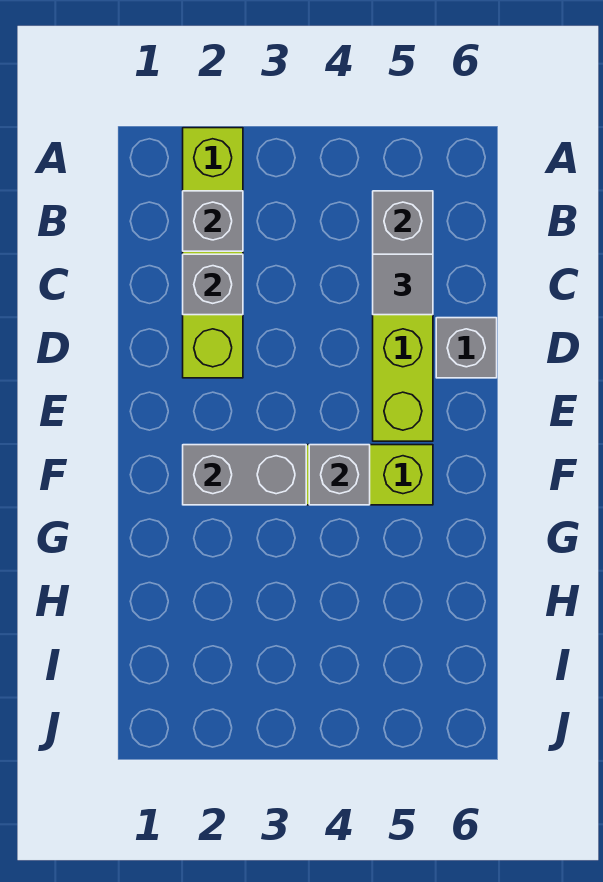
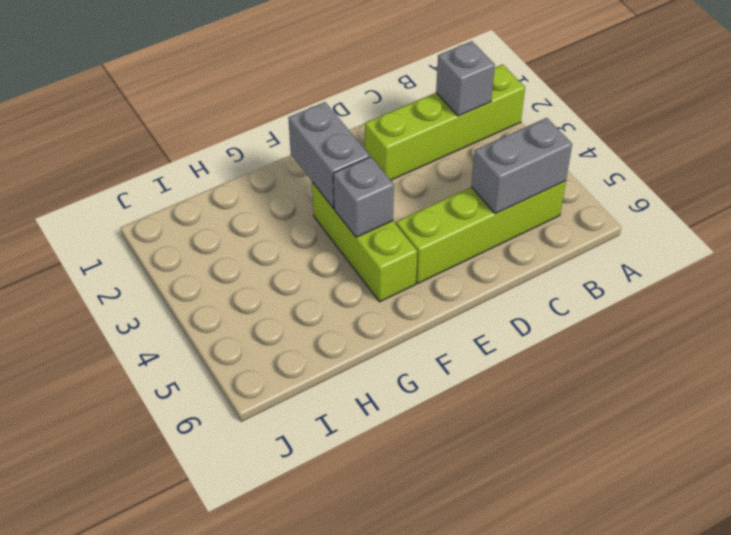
grey 1x1 brick [183,254,243,315] -> none
grey 1x1 tile [373,254,433,315] -> none
grey 1x1 brick [436,318,497,378] -> none

